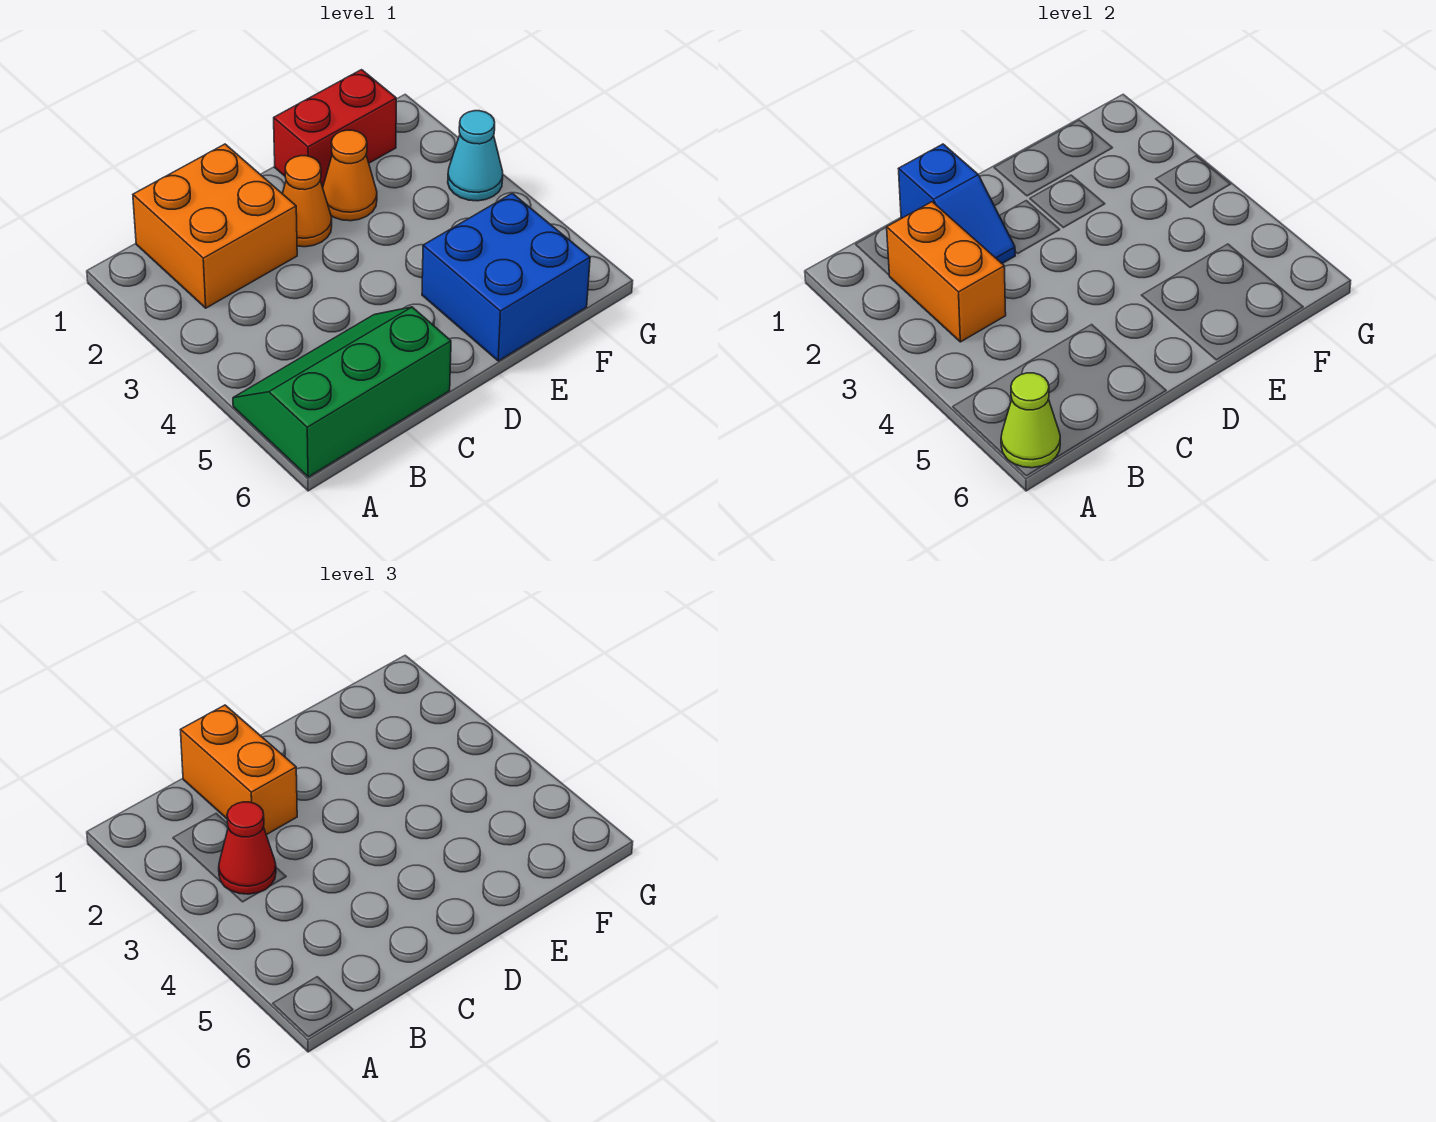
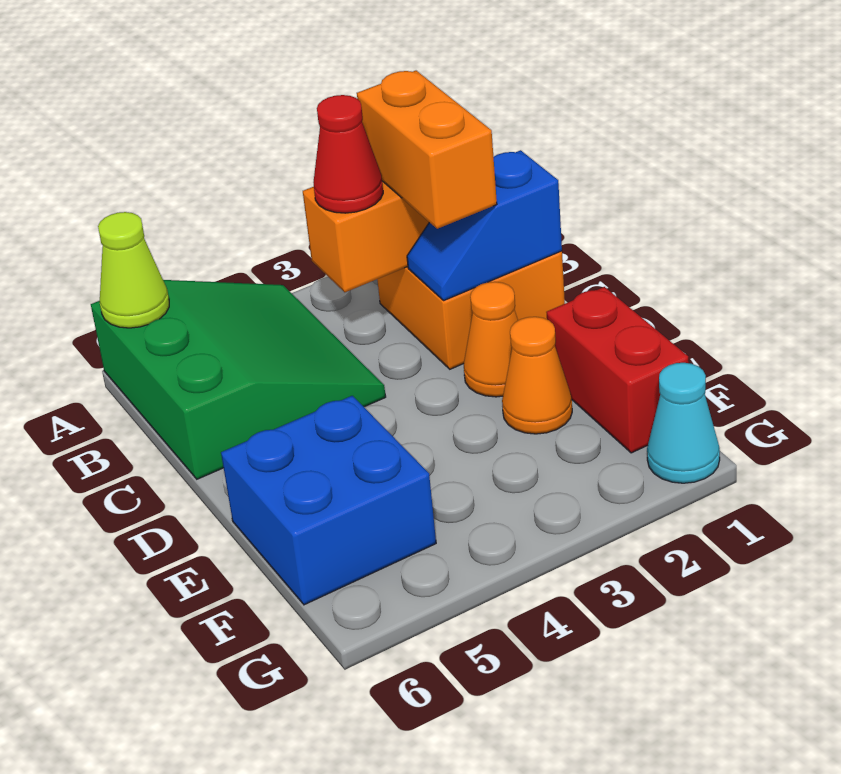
green 2x3 slope [233,307,451,477] -> green 3x3 slope [91,280,386,479]
orange 1x2 brick [181,705,297,835] -> orange 1x2 brick turned to [357,71,497,229]
cyan 1x1 cone [448,111,503,201] -> cyan 1x1 cone moved to [647,363,720,483]

